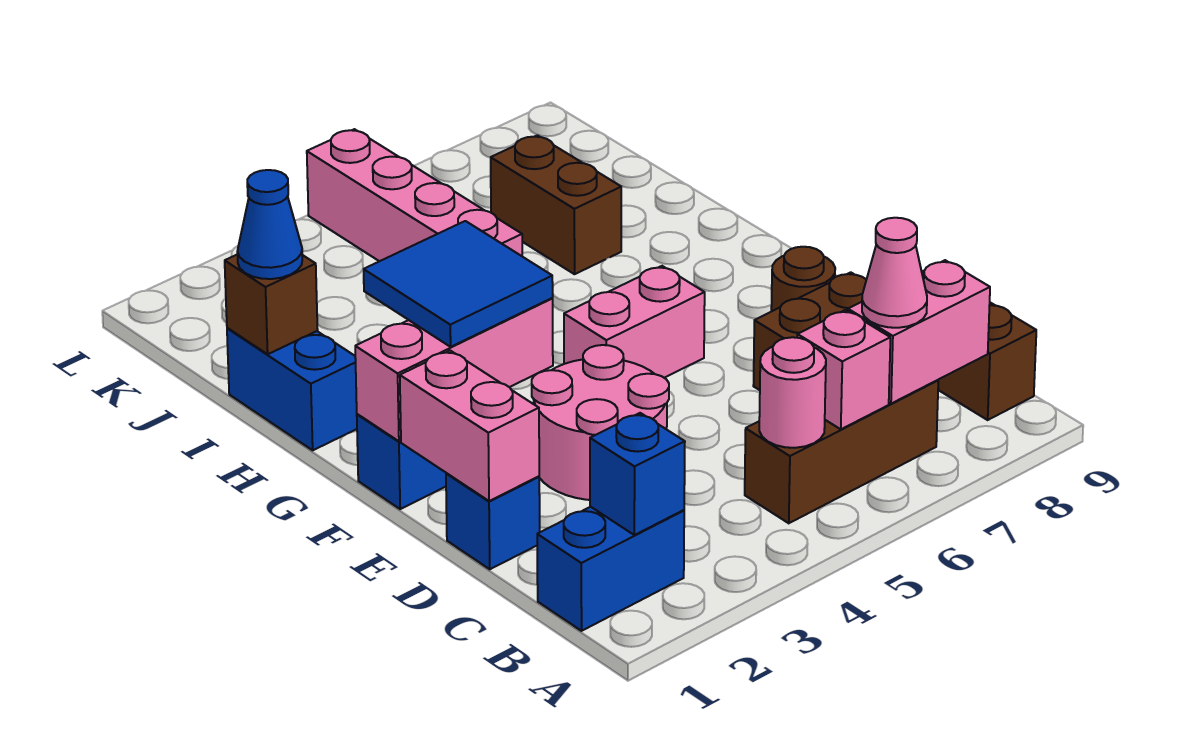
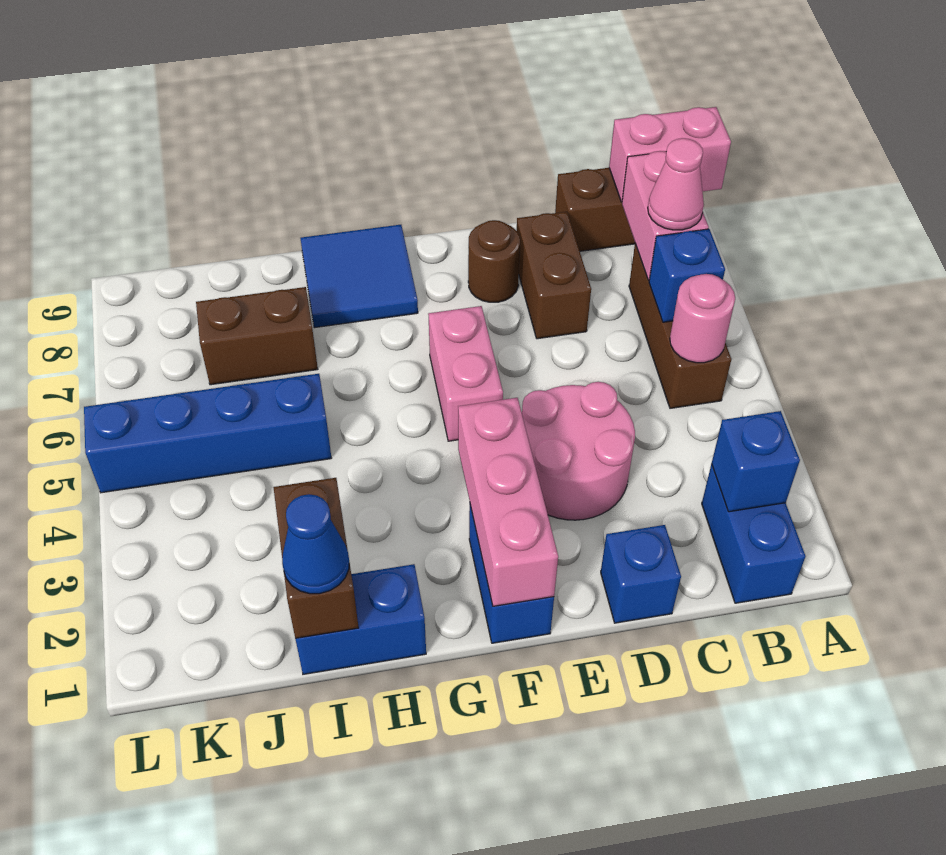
pink 1x1 brick [797,310,890,429] -> blue 1x1 brick [649,229,725,322]
pink 1x2 brick [400,351,539,501] -> pink 1x2 brick moved to [609,107,731,202]
blue 2x2 tile [364,221,553,347] -> blue 2x2 tile moved to [300,225,418,328]
brown 1x1 brick [225,255,318,354] -> brown 1x2 brick [273,478,359,638]
pink 1x4 brick [307,129,522,261] -> blue 1x4 brick [84,374,331,493]

